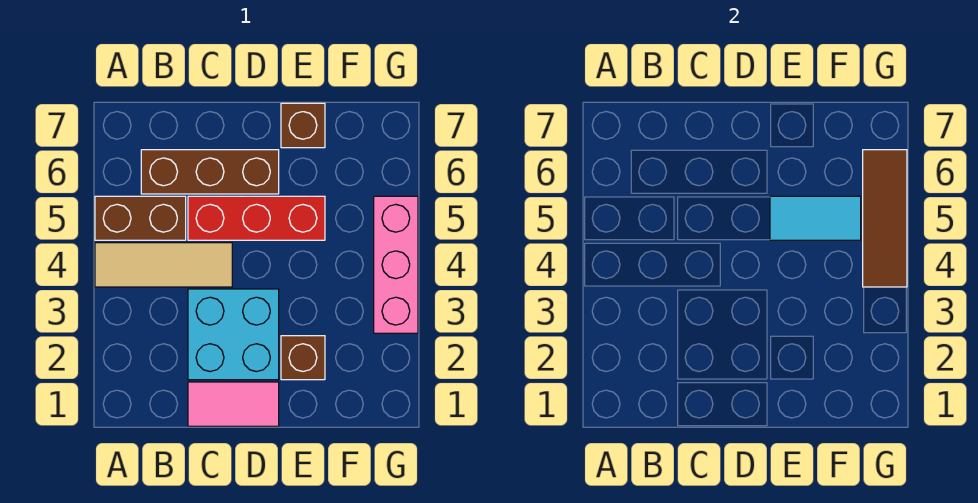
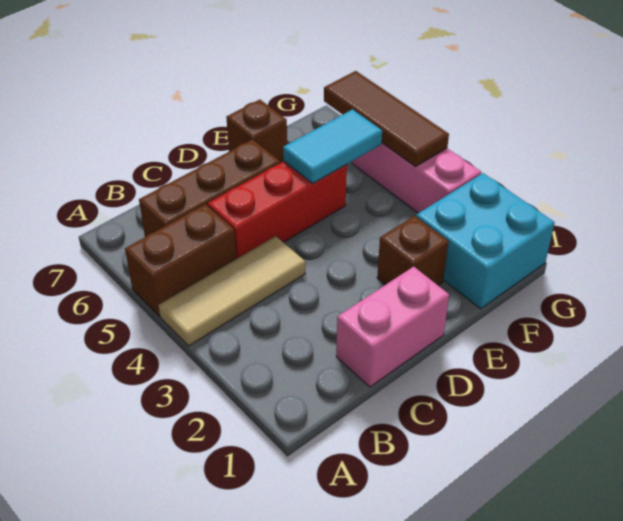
pink 1x2 tile [188,382,279,426] -> pink 1x2 brick [336,267,449,387]
cyan 2x2 brick [188,289,279,380] -> cyan 2x2 brick moved to [416,173,555,309]

